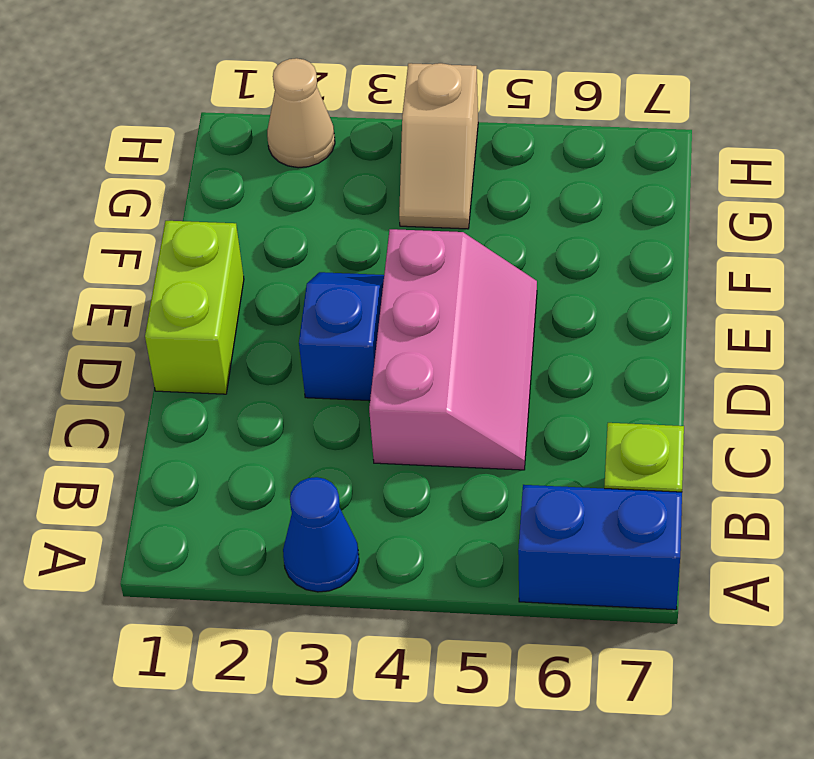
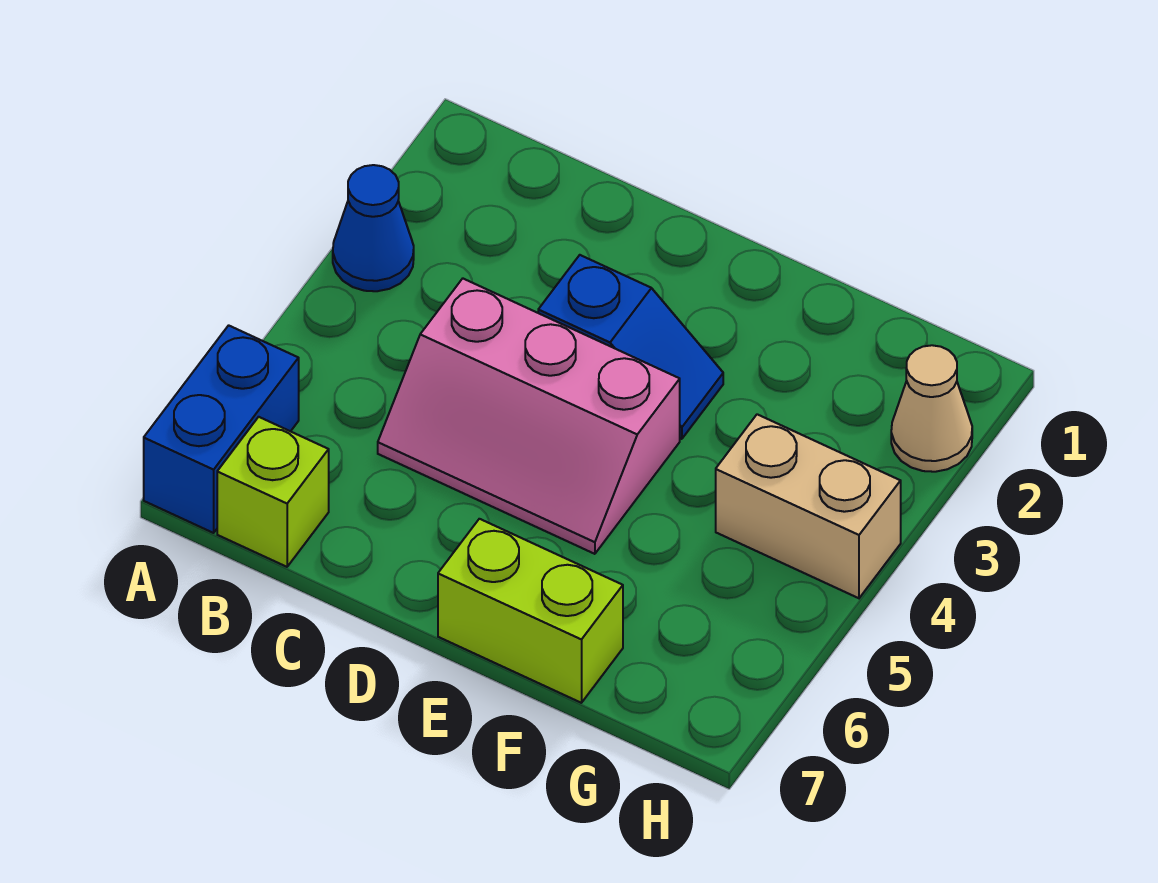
lime 1x2 brick [145,221,244,394] -> lime 1x2 brick moved to [438,519,623,703]
tan 1x2 slope [399,63,478,229] -> tan 1x2 brick [716,414,901,598]

